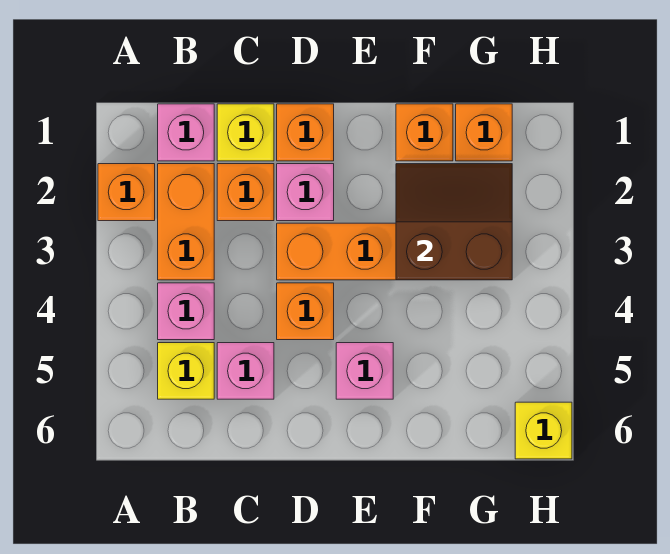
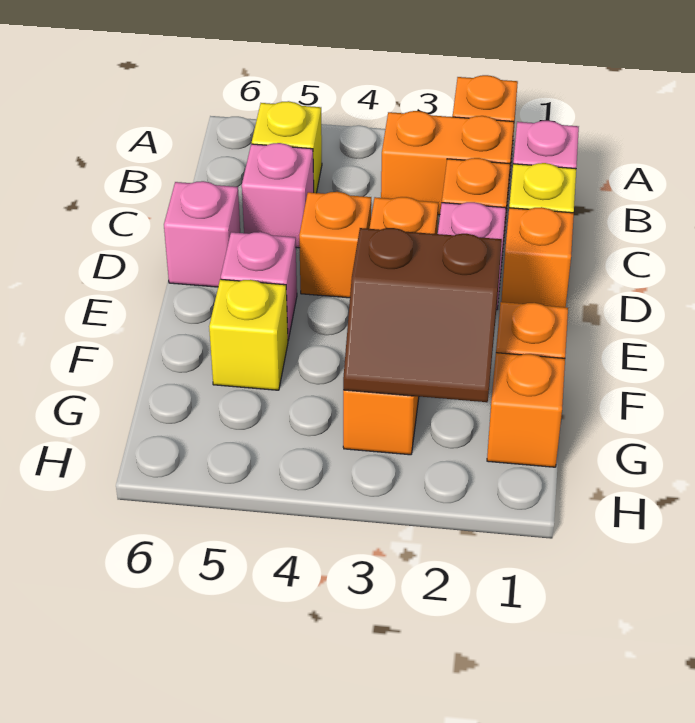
pink 1x1 brick [158,283,214,340] -> pink 1x1 brick moved to [164,181,240,287]
brown 2x2 slope [396,164,512,280] -> brown 2x2 slope turned to [343,228,502,402]
yellow 1x1 brick [515,402,572,459] -> yellow 1x1 brick moved to [209,279,288,390]

